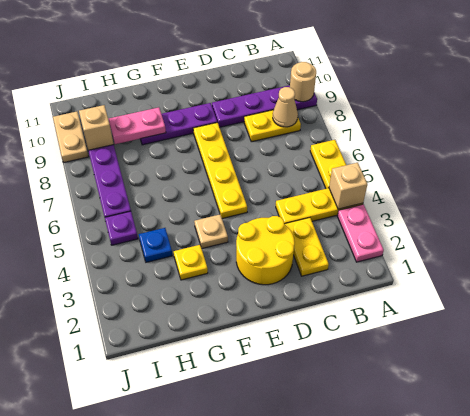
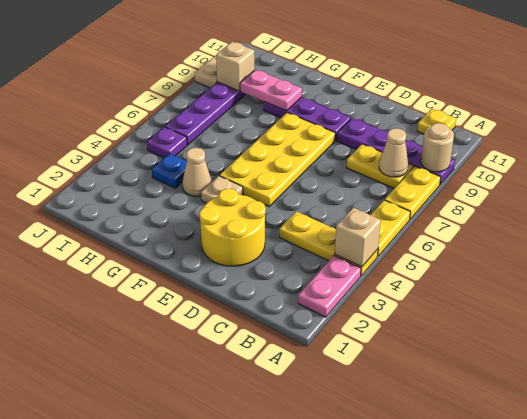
yellow 1x2 plate [285,218,329,276] -> yellow 1x2 plate moved to [385,166,441,219]
yellow 1x4 plate [193,123,247,219] -> yellow 2x4 plate [220,113,335,206]
yellow 1x1 plate [174,245,208,280] -> yellow 1x1 plate moved to [417,109,456,134]
none -> tan 1x1 cone [182,148,212,196]

